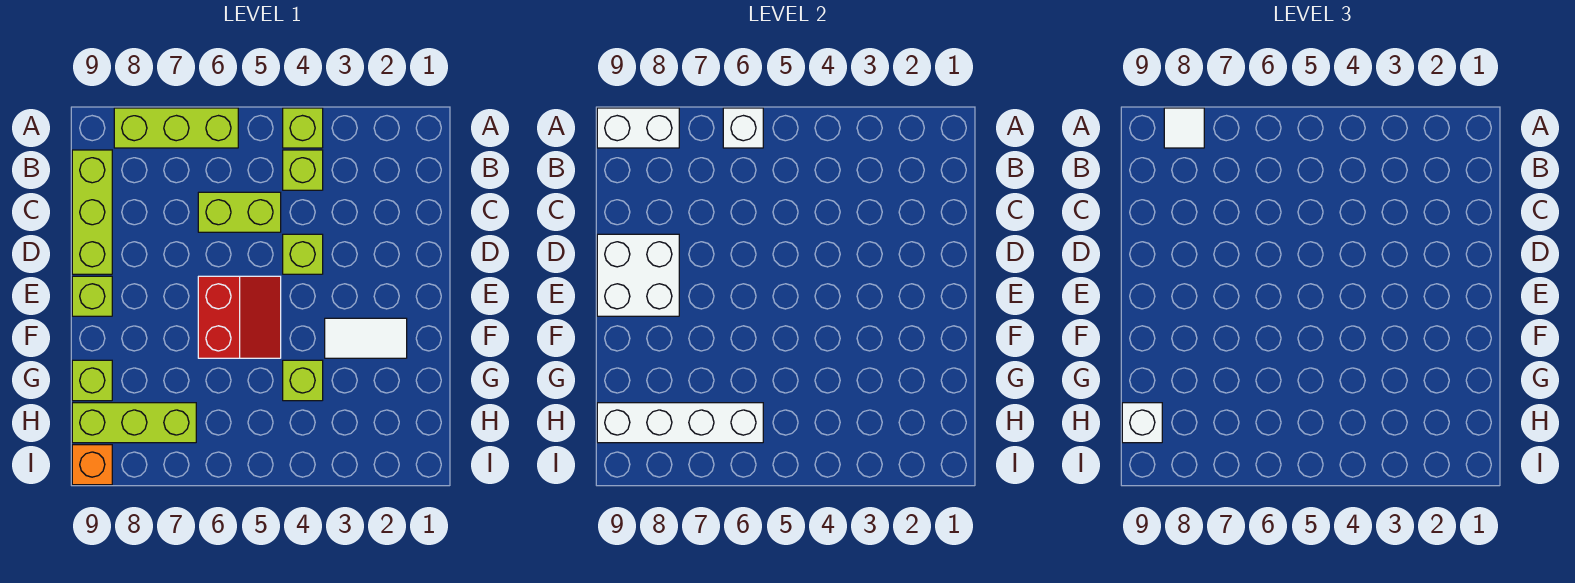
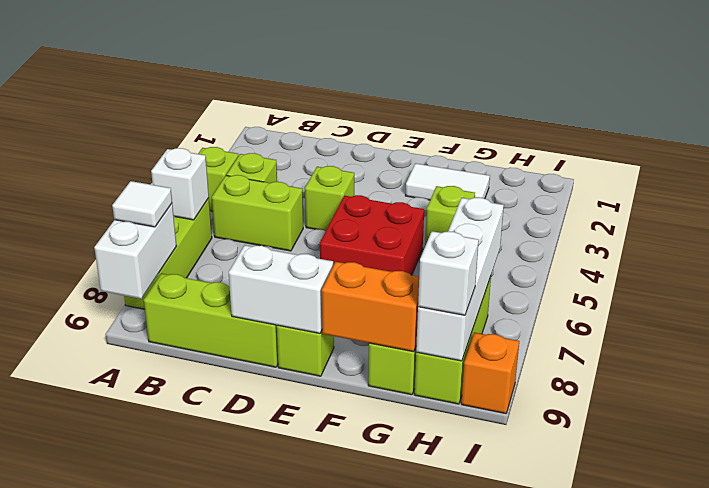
lime 1x2 brick [198,192,281,232] -> lime 1x2 brick turned to [212,175,303,251]
white 2x2 brick [597,234,679,316] -> white 1x2 brick [229,245,333,333]
red 2x2 slope [198,276,281,358] -> red 2x2 brick [320,195,424,275]
white 1x2 tile [325,318,407,358] -> white 1x2 tile turned to [406,163,490,200]
none -> orange 1x2 brick [322,262,419,352]

